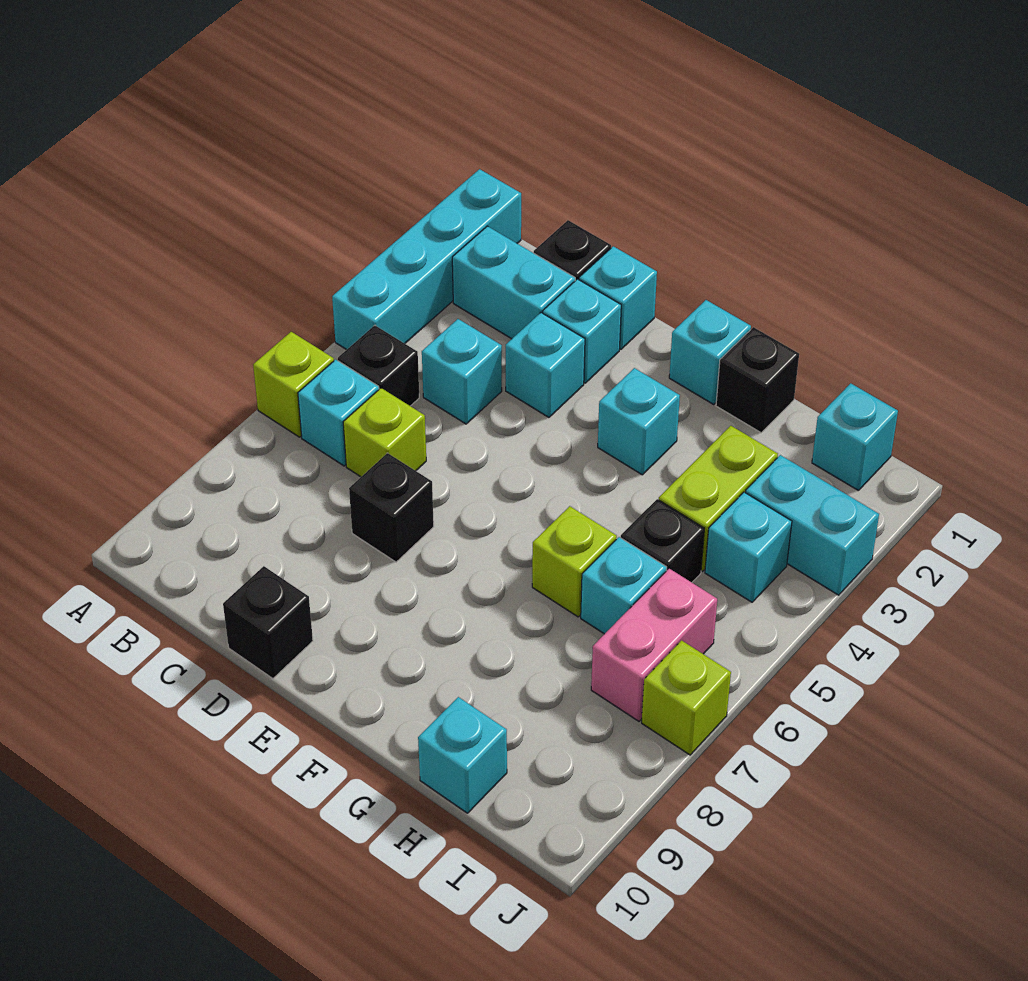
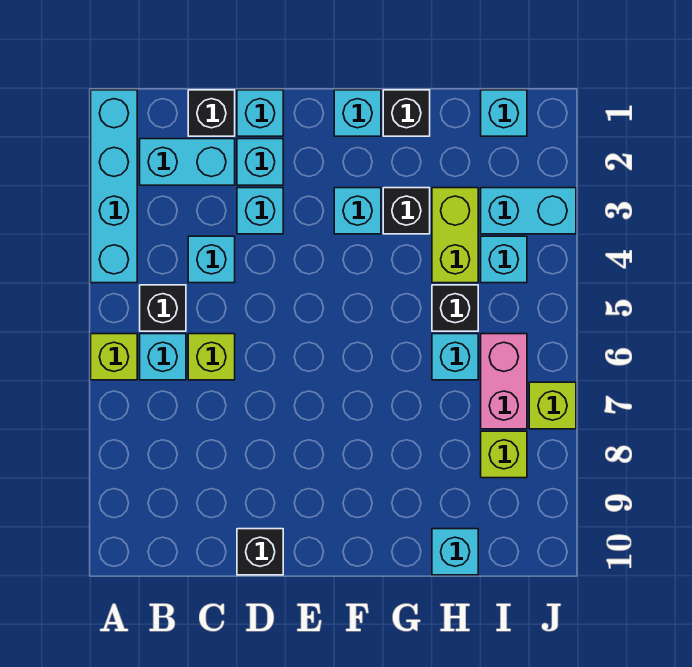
black 1x1 brick [349,453,434,562] -> black 1x1 brick moved to [383,188,430,234]
lime 1x1 brick [532,506,617,617] -> lime 1x1 brick moved to [481,431,527,478]

